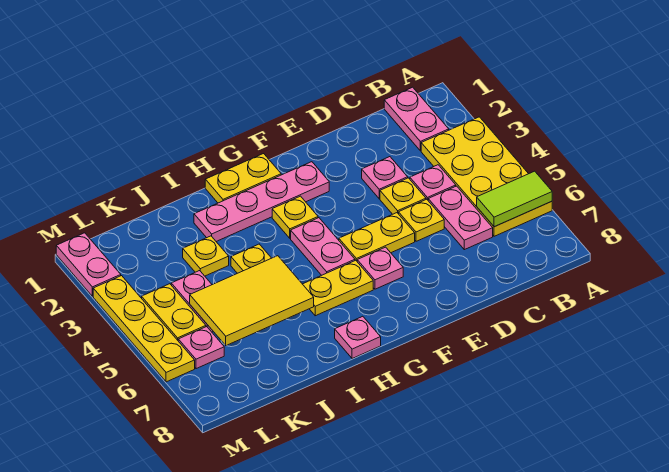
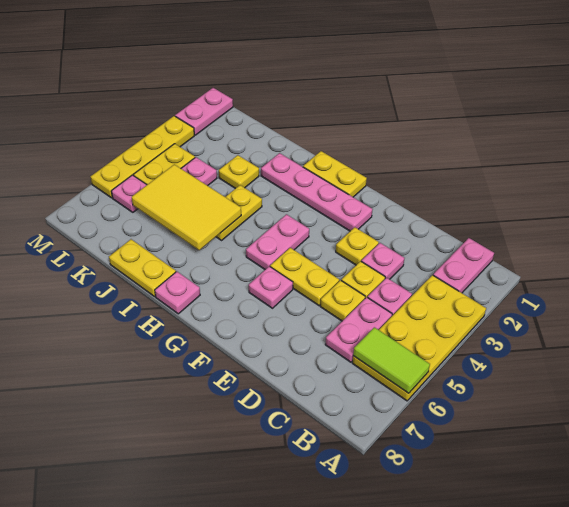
yellow 1x1 plate [272,196,318,238] -> yellow 1x1 plate moved to [336,227,379,265]
yellow 1x2 plate [303,260,373,316] -> yellow 1x2 plate moved to [109,239,176,297]

